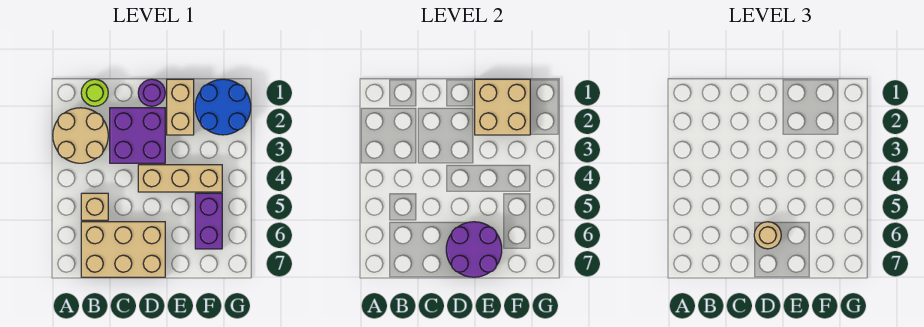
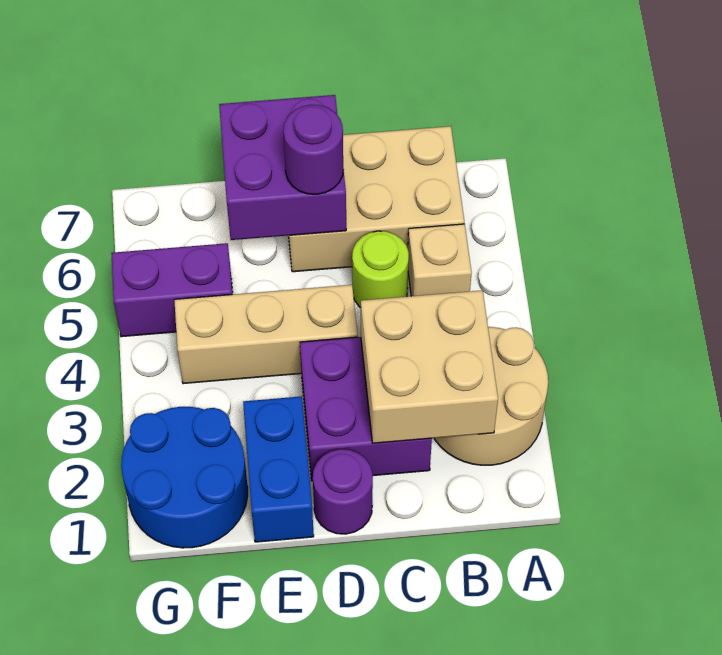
lime 1x1 round brick [81,79,108,106] -> lime 1x1 round brick moved to [352,231,409,308]
purple 2x2 round brick [446,222,502,277] -> purple 2x2 brick [219,95,346,240]
tan 1x1 round brick [754,222,781,249] -> purple 1x1 round brick [283,105,343,194]
tan 1x2 brick [167,79,194,135] -> blue 1x2 brick [243,396,314,542]
tan 2x2 brick [475,79,530,135] -> tan 2x2 brick moved to [361,290,498,443]
purple 1x2 brick [195,193,222,249] -> purple 1x2 brick turned to [111,243,233,337]

